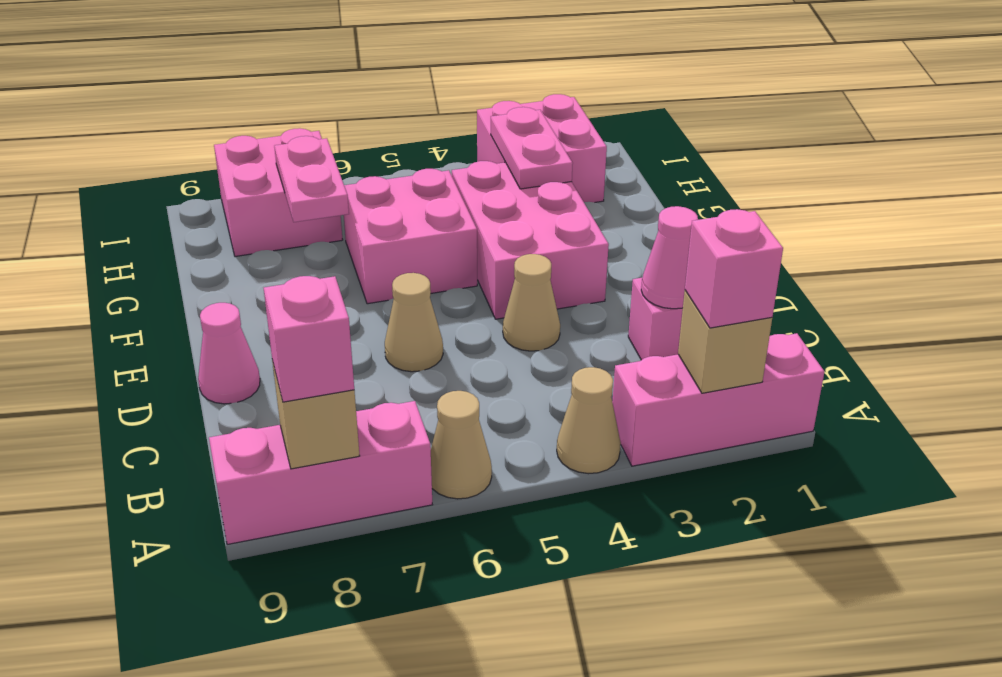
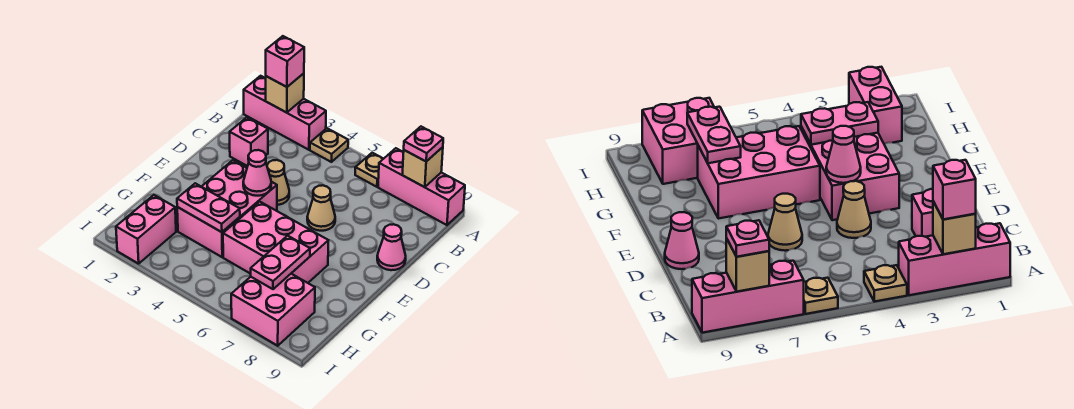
tan 1x1 cone [557,367,621,474] -> tan 1x1 plate [310,128,348,162]
tan 1x1 cone [431,391,492,499] -> tan 1x1 plate [355,153,383,187]
pink 1x1 brick [264,276,354,402] -> pink 1x1 plate [404,127,443,161]
pink 1x1 cone [641,206,698,309] -> pink 1x1 cone moved to [243,150,271,196]
pink 2x2 brick [344,169,477,304] -> pink 2x3 brick [223,202,328,283]
pink 1x2 plate [491,107,573,189] -> pink 1x2 plate turned to [177,183,240,232]
pink 2x2 brick [477,94,607,203] -> pink 1x2 brick [116,195,176,264]

